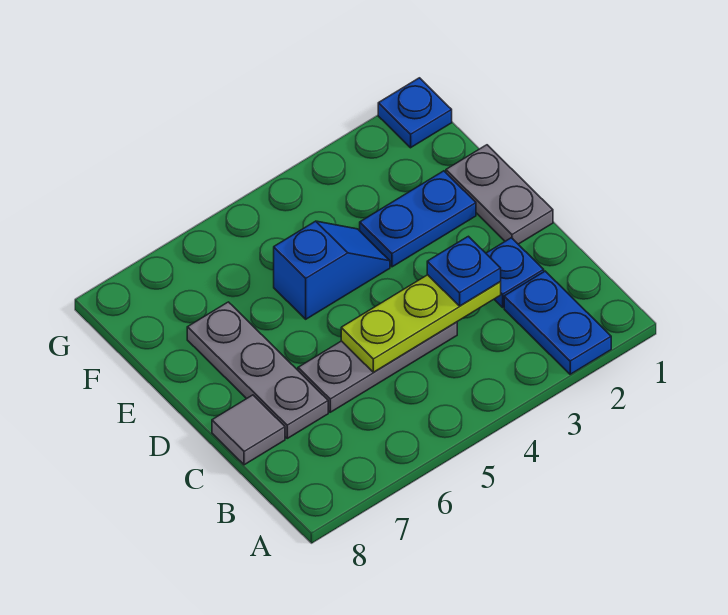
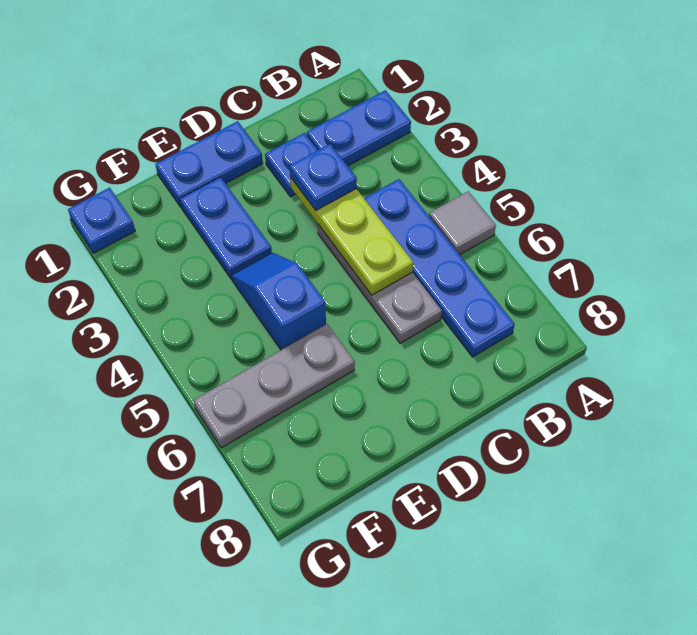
none -> blue 1x4 plate [364,179,515,357]
grey 1x3 plate [187,302,328,438] -> grey 1x3 plate moved to [193,324,355,448]
grey 1x1 tile [212,395,285,465] -> grey 1x1 tile moved to [429,191,496,255]
grey 1x2 plate [446,145,553,244] -> blue 1x2 plate [156,121,263,207]

